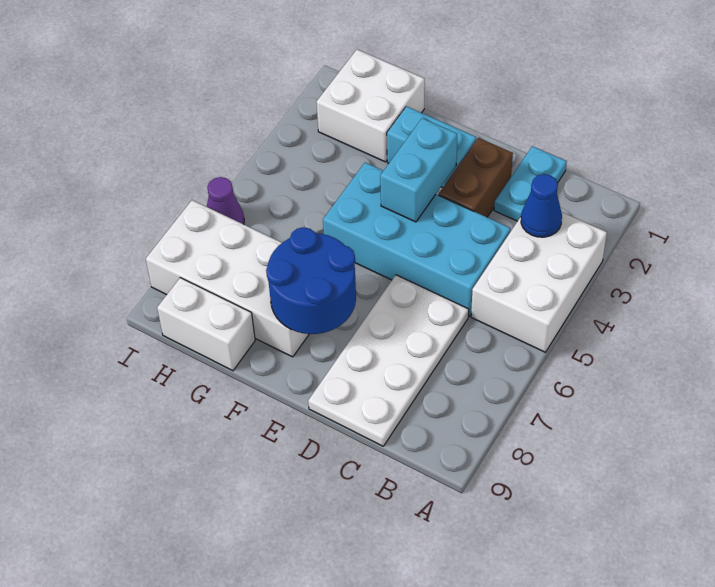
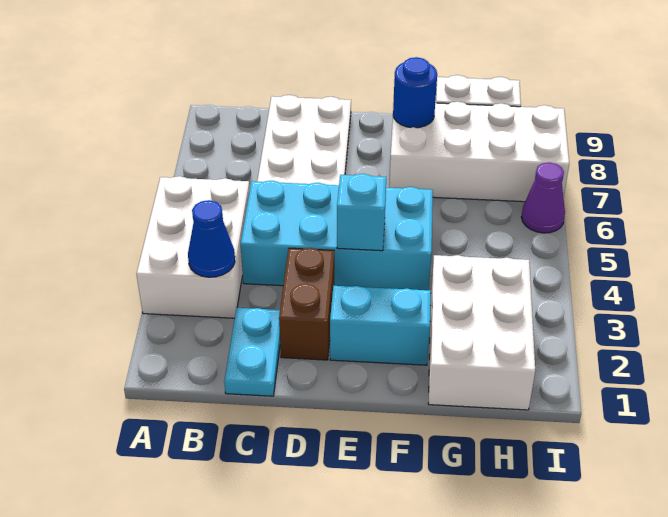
cyan 1x2 brick [380,118,457,222] -> cyan 1x1 brick [337,174,386,251]
blue 2x2 round brick [266,227,356,334] -> blue 1x1 round brick [393,57,437,128]
white 2x2 brick [317,50,425,162] -> white 2x3 brick [428,255,535,410]

